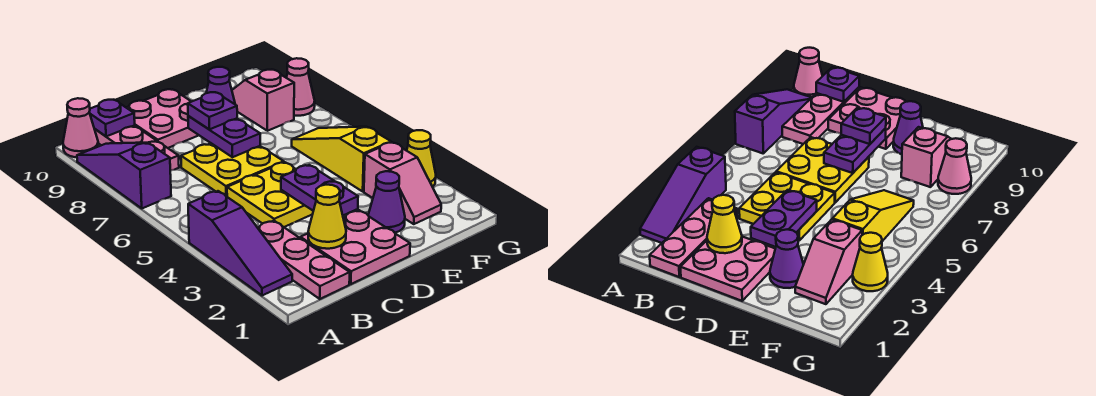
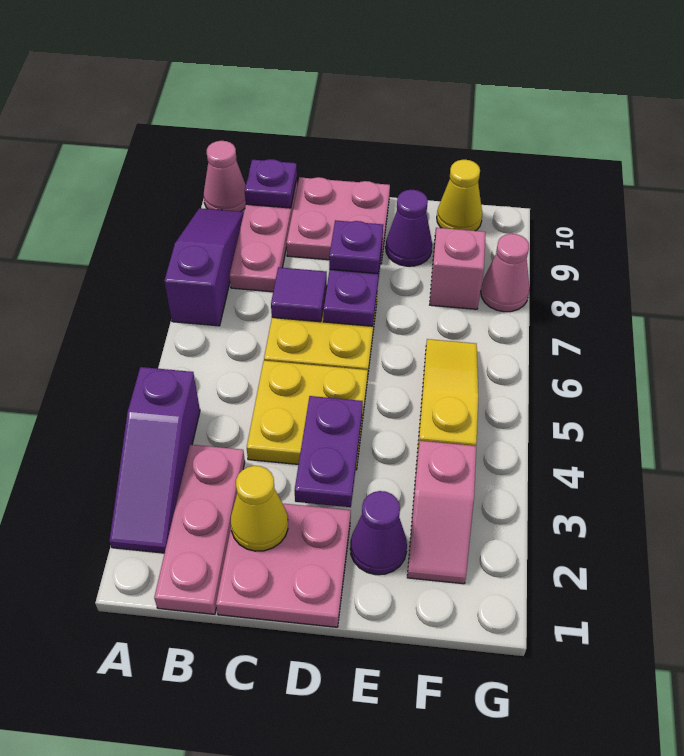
none -> purple 1x1 tile [271,267,327,322]
yellow 1x1 cone [407,130,436,187] -> yellow 1x1 cone moved to [437,160,483,231]

